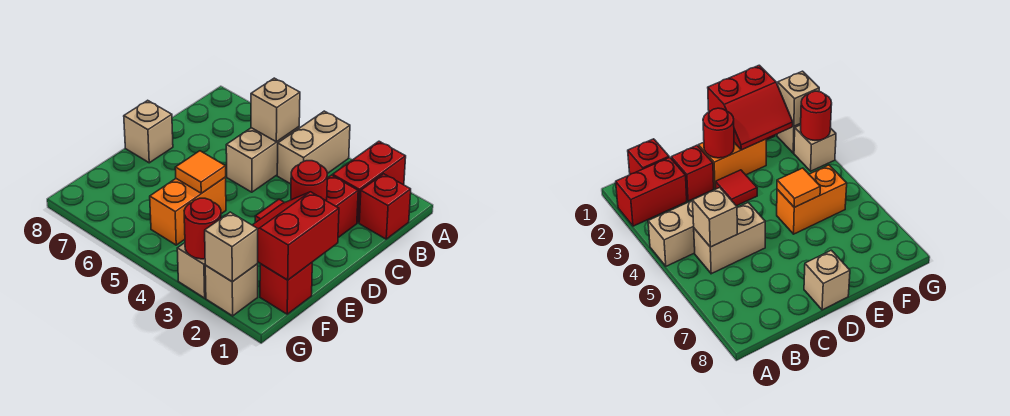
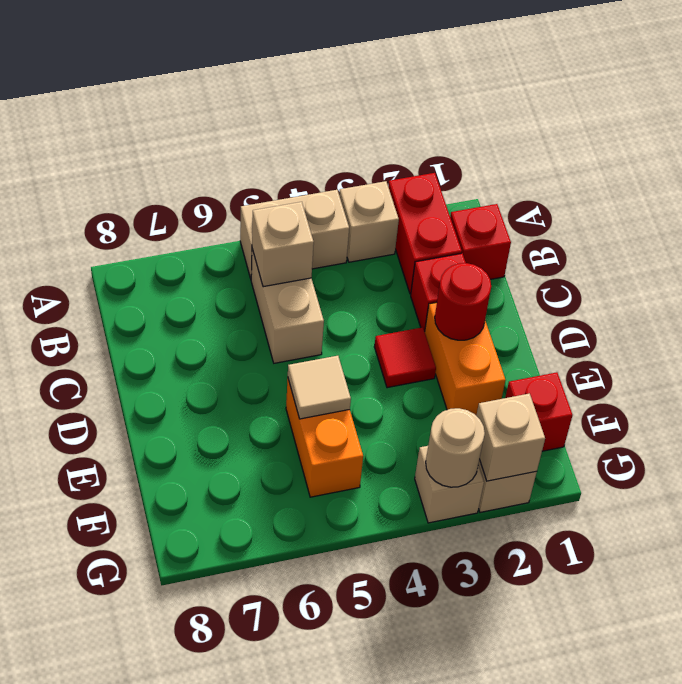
tan 1x2 brick [277,111,350,184] -> tan 1x2 brick turned to [240,190,349,279]
tan 1x1 brick [124,100,173,163] -> tan 1x1 brick moved to [339,181,399,262]
red 2x2 slope [253,192,339,280] -> none
orange 1x1 tile [175,151,226,193] -> tan 1x1 tile [288,356,351,419]
red 1x1 round brick [184,198,221,259] -> tan 1x1 round brick [426,408,485,487]

